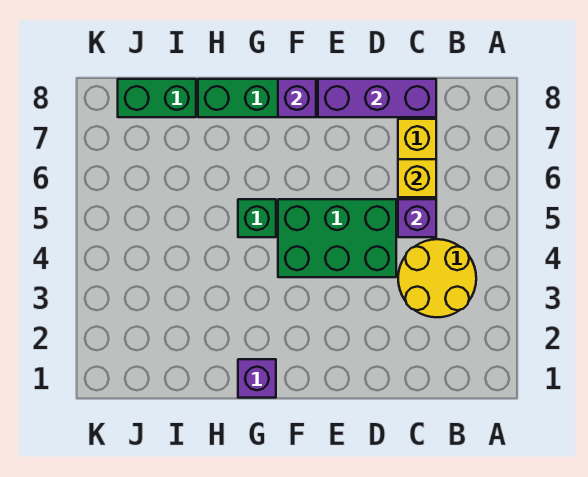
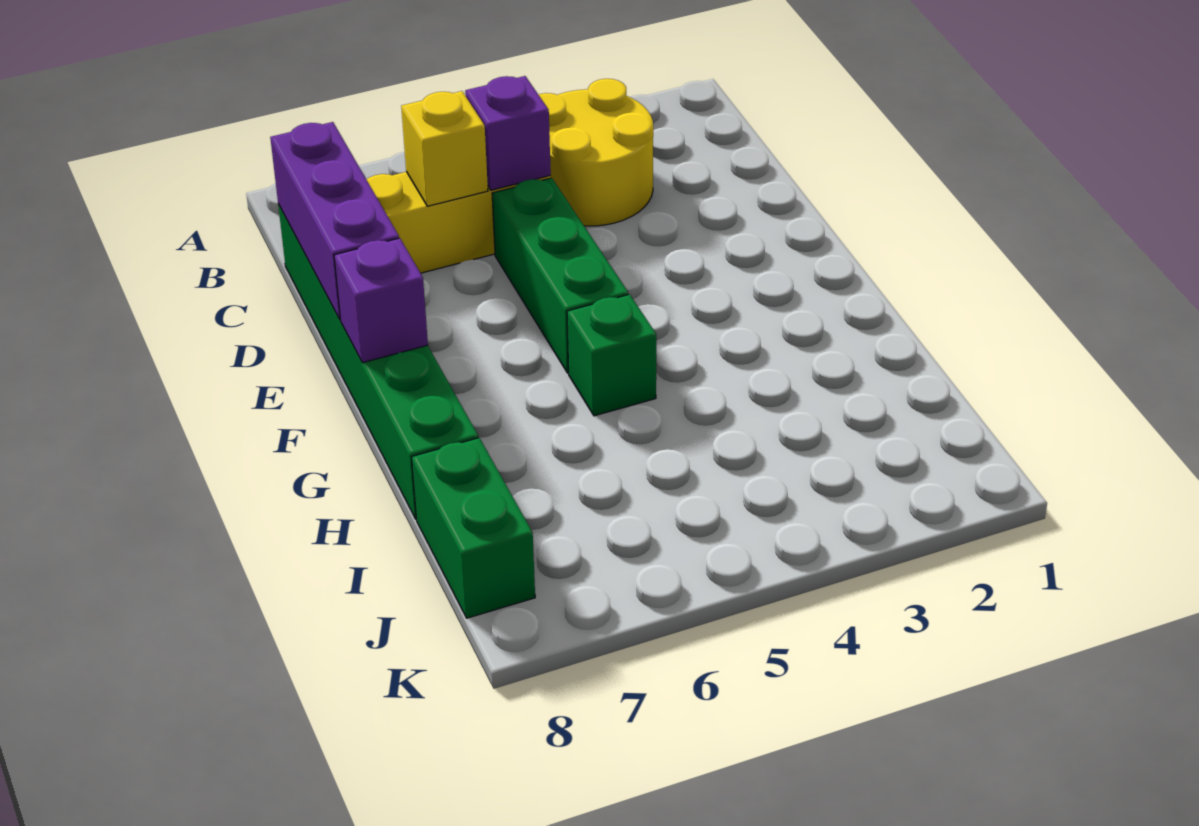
green 2x3 brick [278,199,396,277] -> green 1x3 brick [492,178,628,373]
purple 1x1 brick [238,359,276,398] -> none

